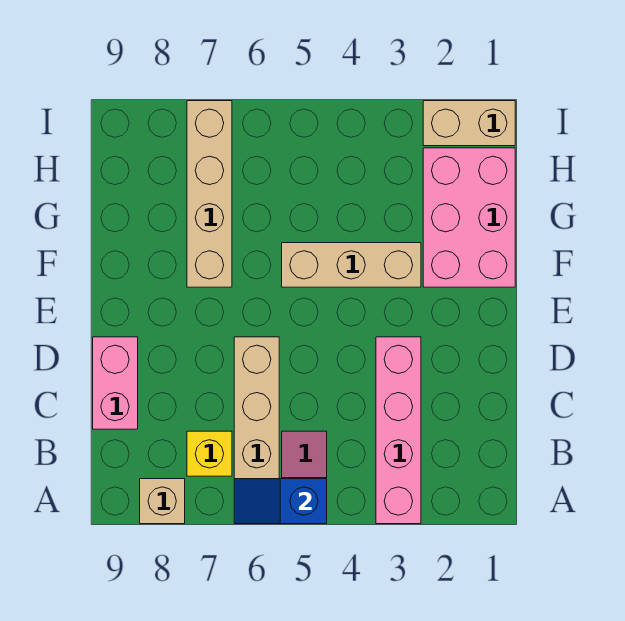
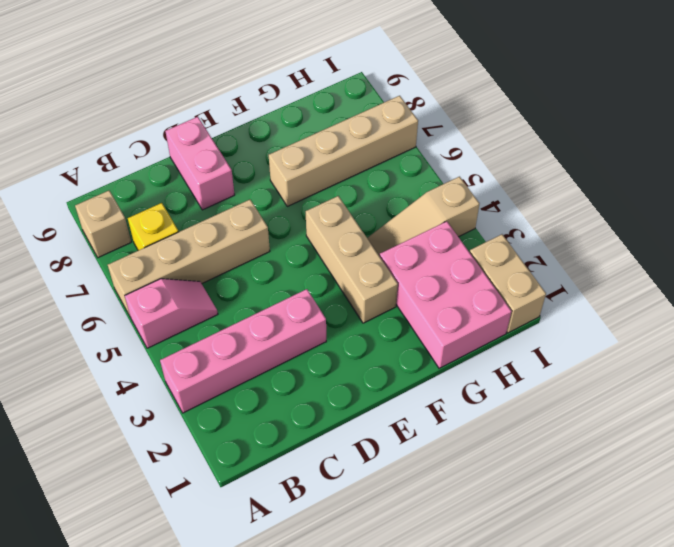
blue 1x2 slope [234,479,327,524] -> none
pink 1x2 brick [93,337,138,429] -> pink 1x2 brick turned to [165,117,235,210]
pink 2x3 brick [423,148,515,287] -> pink 2x3 brick turned to [380,221,512,368]
none -> tan 1x3 slope [367,177,479,256]

